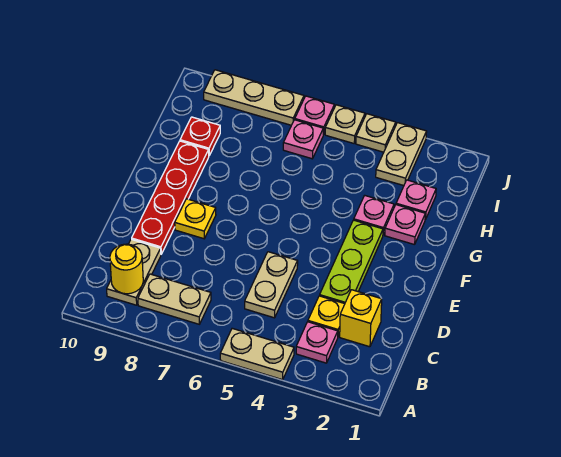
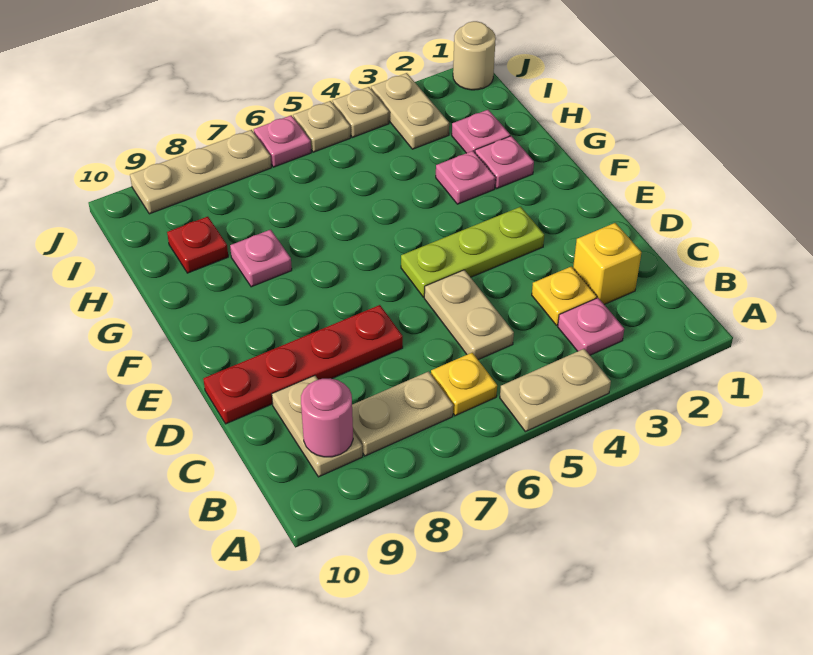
yellow 1x1 round brick [110,244,143,294] -> pink 1x1 round brick [301,379,353,457]
lime 1x3 plate [320,220,383,304] -> lime 1x3 plate turned to [401,207,544,297]
red 1x4 plate [132,141,209,254] -> red 1x4 plate turned to [203,305,403,424]
yellow 1x1 plate [175,199,216,239] -> yellow 1x1 plate moved to [431,353,497,416]
pink 1x1 plate [283,120,324,159] -> pink 1x1 plate moved to [230,230,292,287]
none -> tan 1x1 round brick [453,21,496,90]

